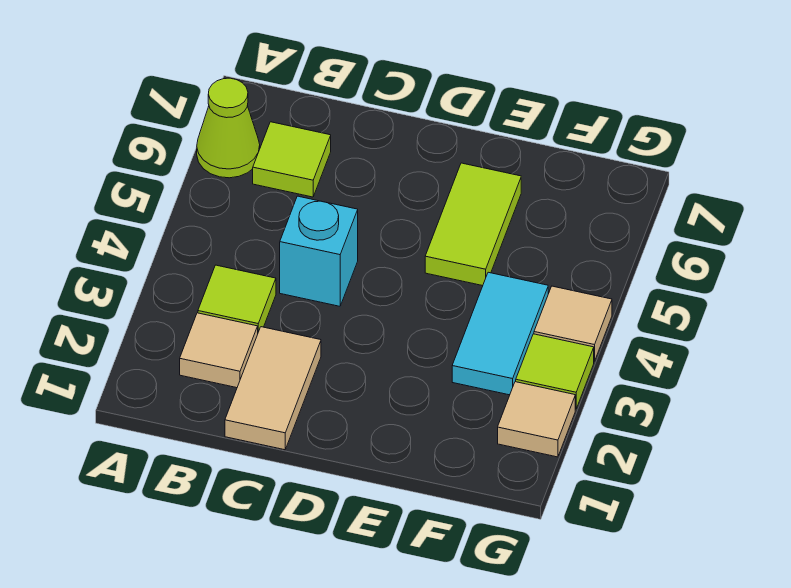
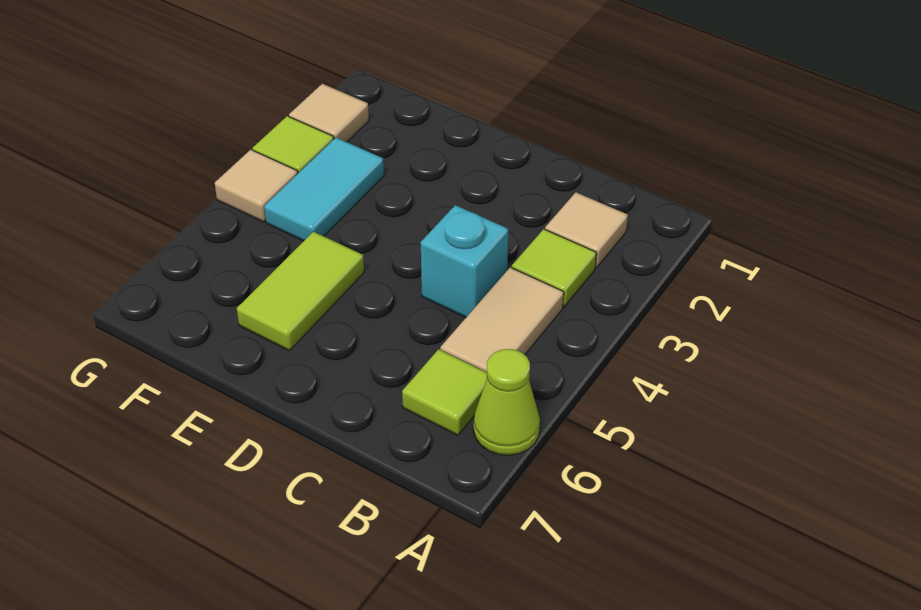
tan 1x2 tile [225,327,321,450] -> tan 1x2 tile moved to [440,267,564,372]

